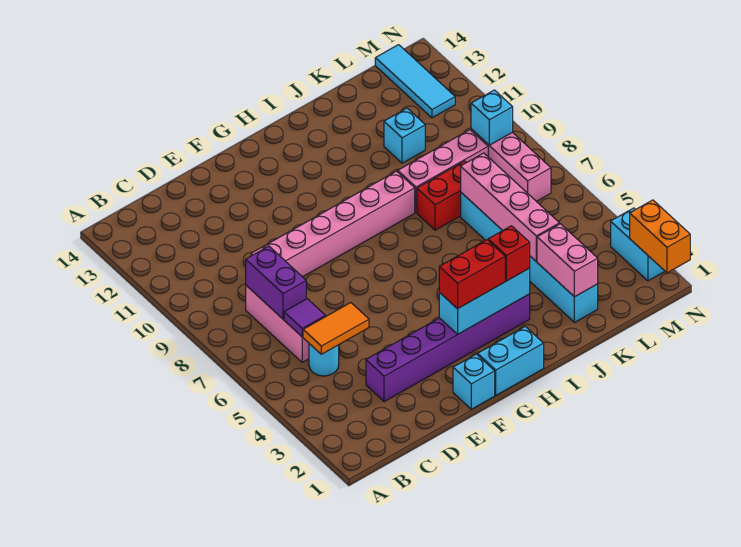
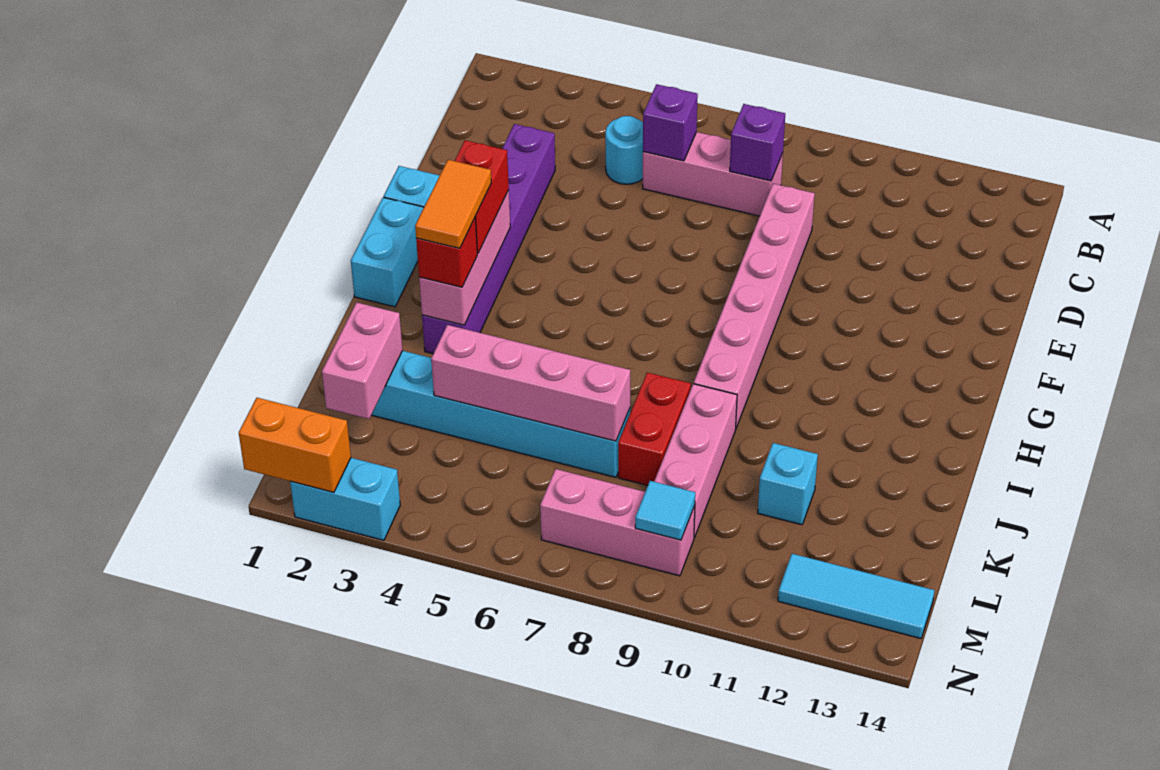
orange 1x2 tile [303,303,369,354] -> orange 1x2 tile moved to [415,160,491,248]
purple 1x1 tile [284,299,325,337] -> purple 1x1 brick [643,84,698,161]
purple 1x2 brick [246,246,306,319] -> purple 1x1 brick [730,104,785,181]
cyan 1x3 brick [439,268,530,334] -> pink 1x3 brick [419,190,510,325]
pink 1x2 brick [537,224,598,297] -> pink 1x2 brick turned to [322,302,403,419]
cyan 1x1 brick [471,90,513,145] -> cyan 1x1 tile [635,481,695,540]

